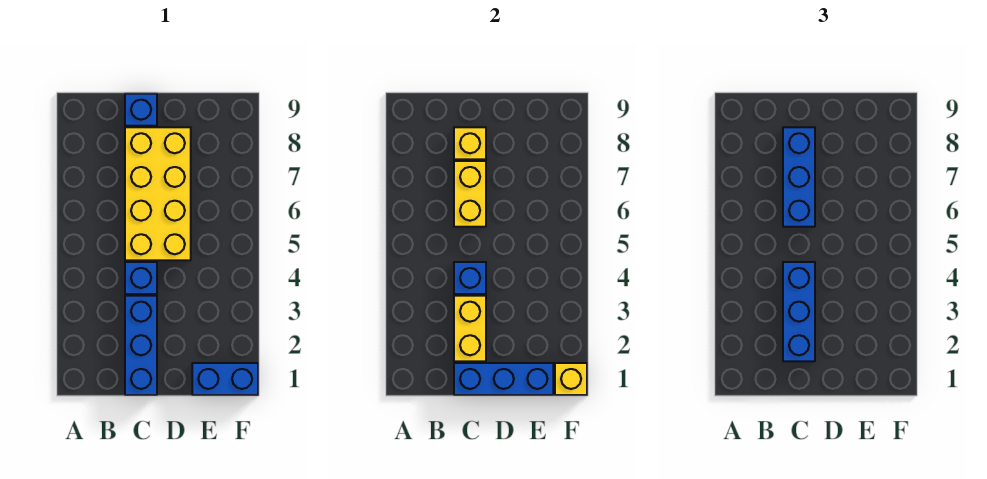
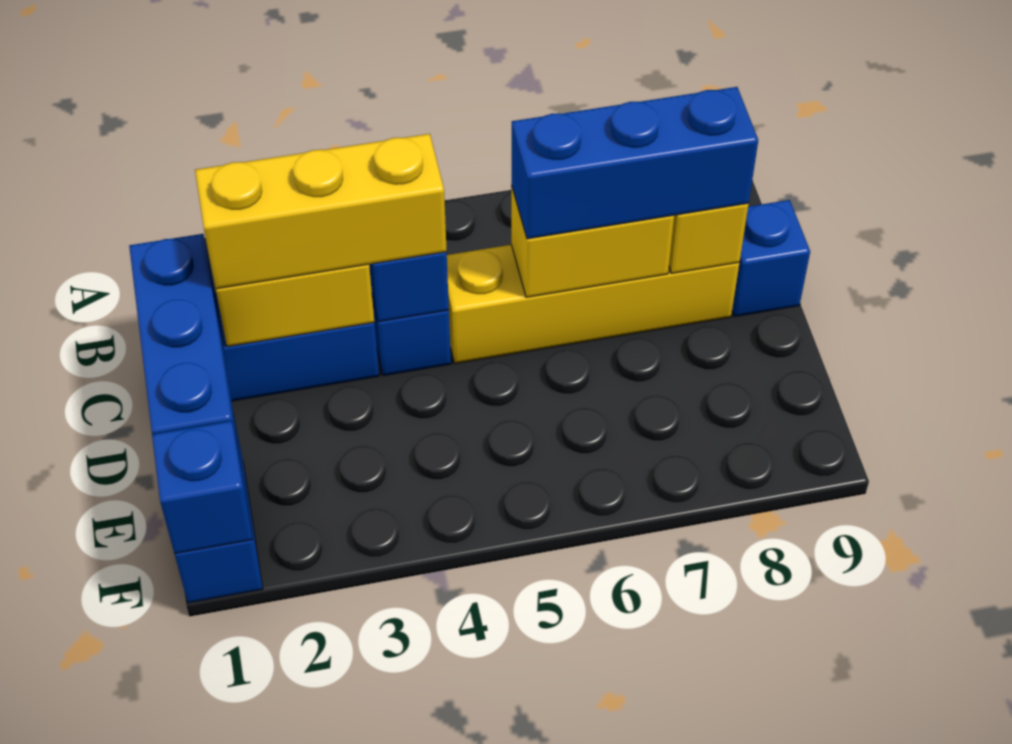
blue 1x3 brick [783,262,815,361] -> yellow 1x3 brick [195,134,447,289]
yellow 2x4 brick [125,127,191,260] -> yellow 1x4 brick [447,245,739,364]
yellow 1x1 brick [555,363,587,395] -> blue 1x1 brick [152,421,253,554]

